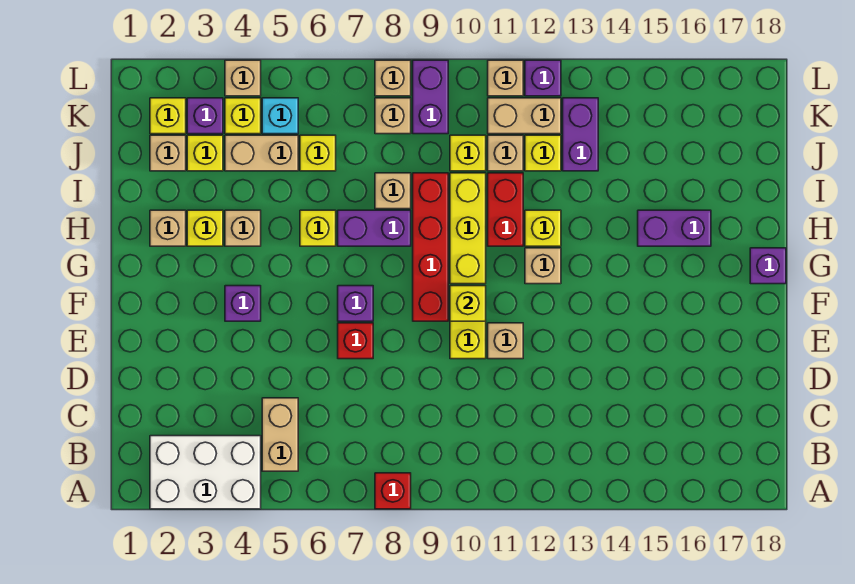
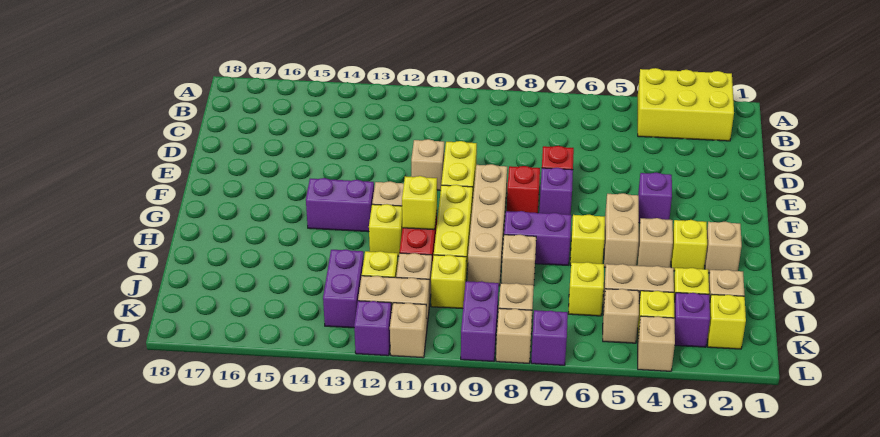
white 2x3 brick [150,436,261,509] -> yellow 2x3 brick [638,68,734,141]
red 1x1 brick [375,473,411,509] -> red 1x1 brick moved to [507,166,540,213]
tan 1x2 brick [262,398,298,471] -> tan 1x2 brick moved to [604,193,639,267]
red 1x4 brick [413,173,448,321] -> tan 1x4 brick [468,164,507,286]
yellow 1x1 brick [450,286,486,321] -> yellow 1x1 brick moved to [402,176,437,230]
purple 1x1 brick [750,248,786,284] -> purple 1x1 brick moved to [531,310,568,365]
purple 1x2 brick [638,210,711,246] -> purple 1x2 brick moved to [306,178,374,232]
cyan 1x1 brick [262,98,298,134] -> tan 1x1 brick [603,289,639,343]

